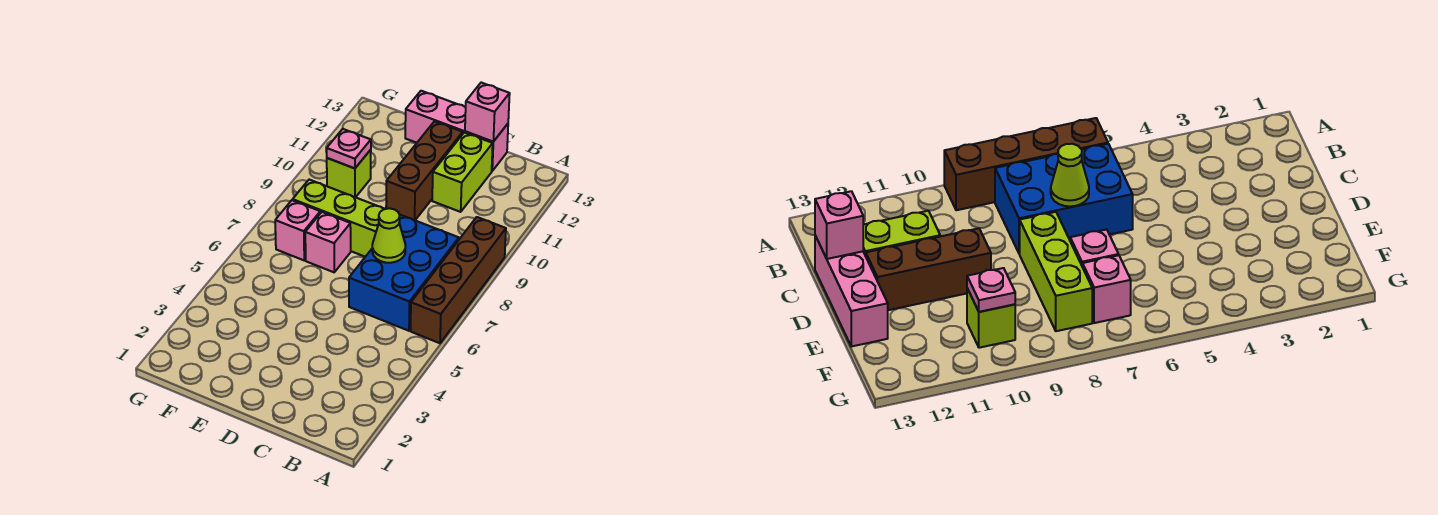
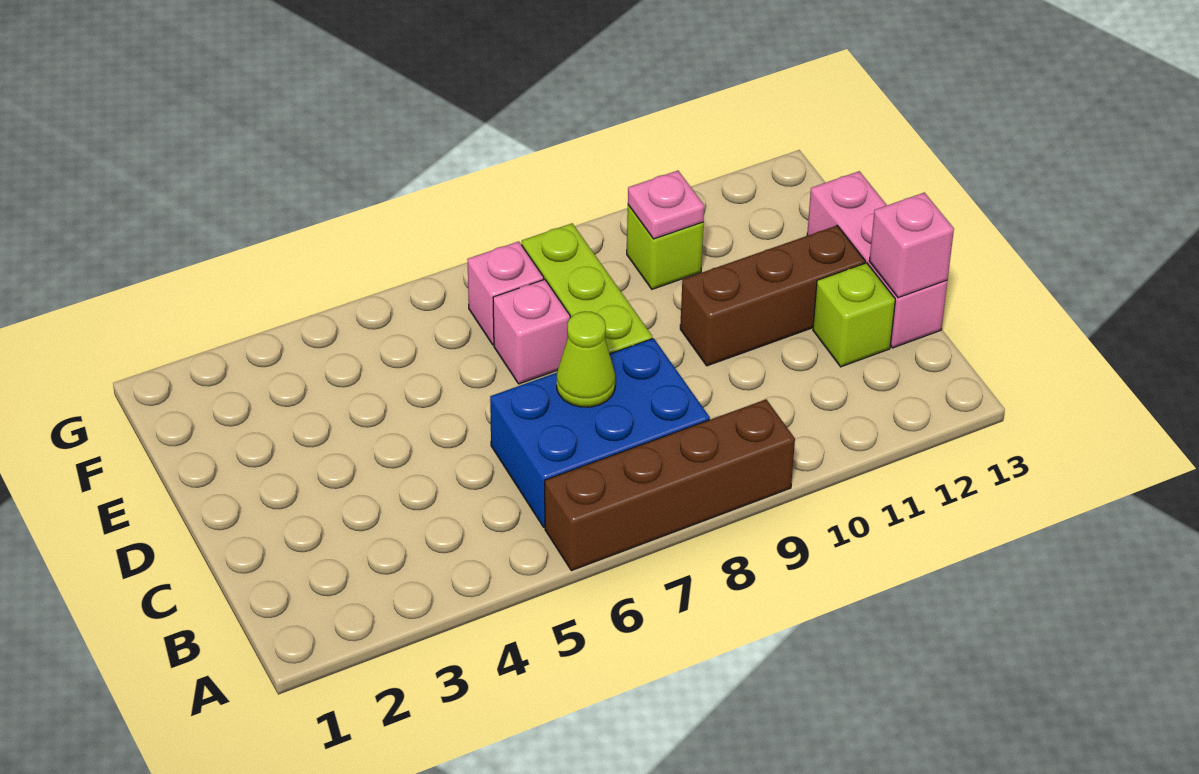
lime 1x2 brick [432,132,493,212] -> lime 1x1 brick [813,263,895,367]

